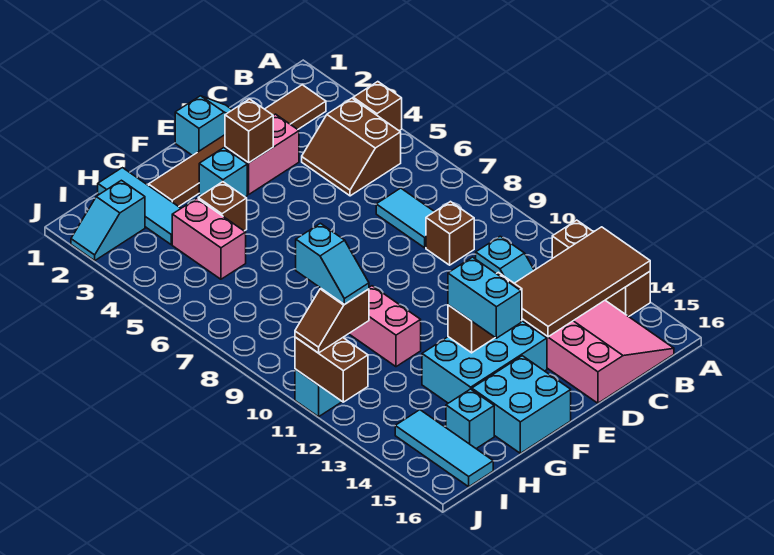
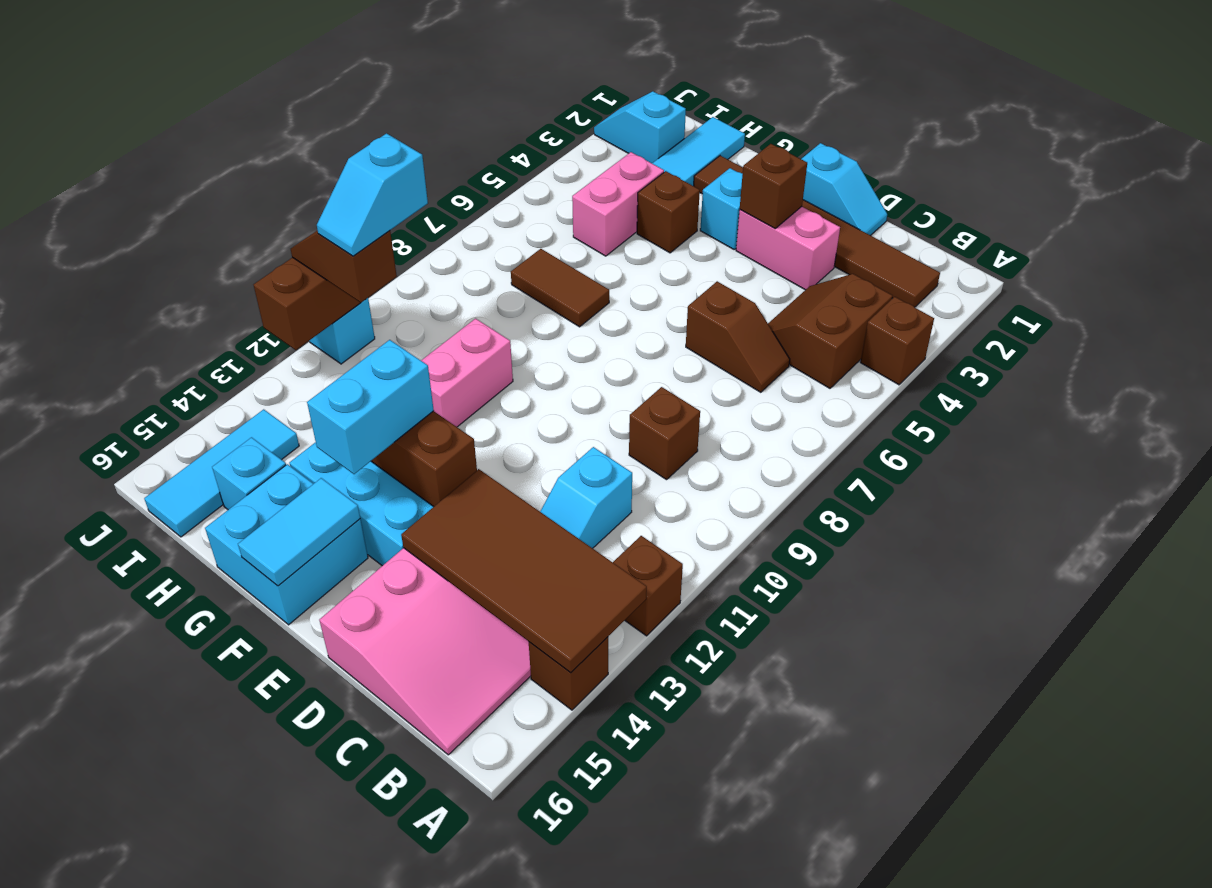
none -> brown 1x2 slope [686,281,790,392]
cyan 1x2 tile [376,188,434,248] -> cyan 1x2 tile moved to [238,478,360,586]
none -> brown 1x2 tile [511,249,609,327]

